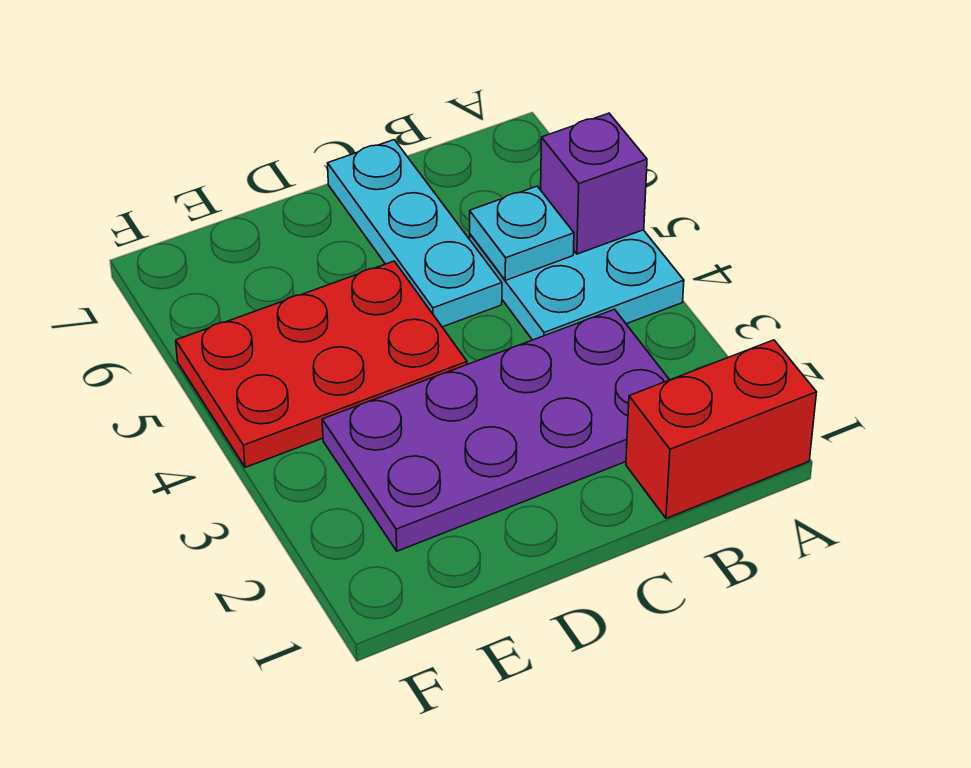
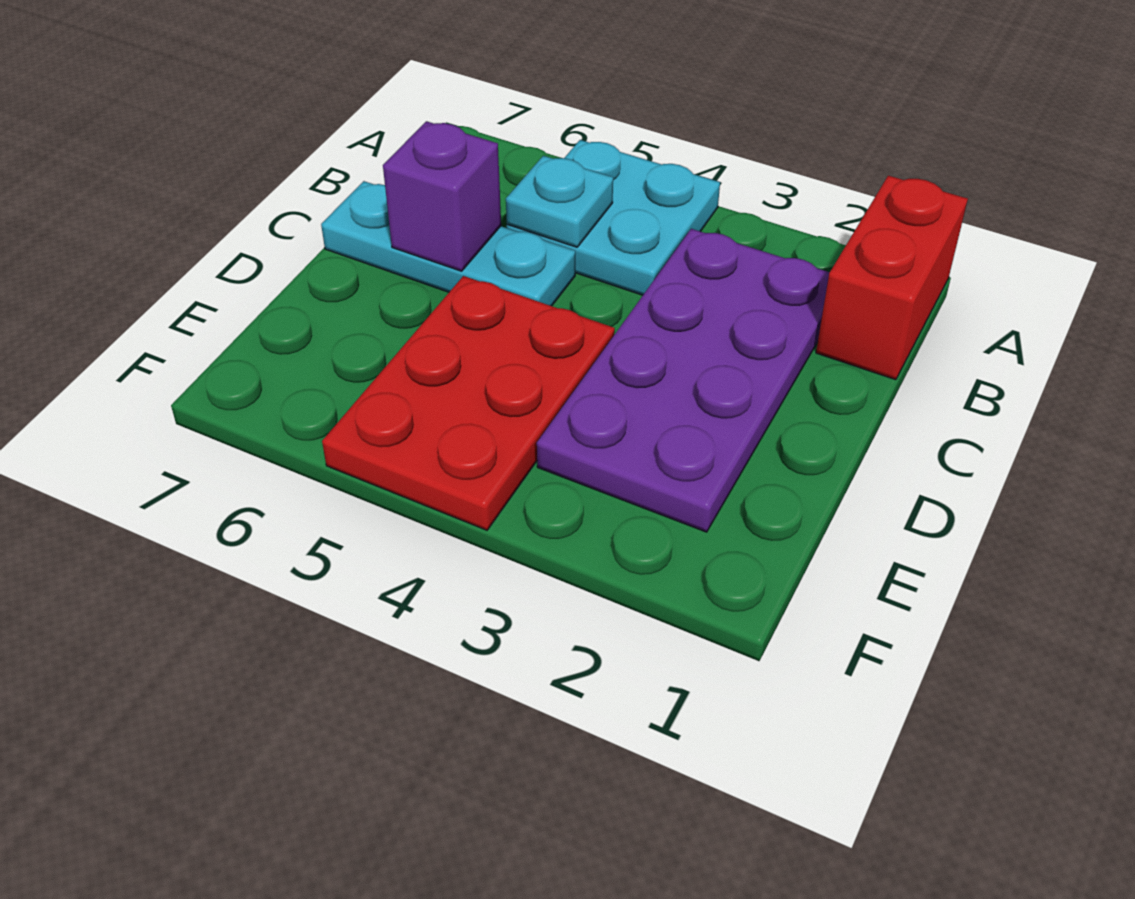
purple 1x1 brick [541,113,647,254] -> purple 1x1 brick moved to [383,121,501,271]

